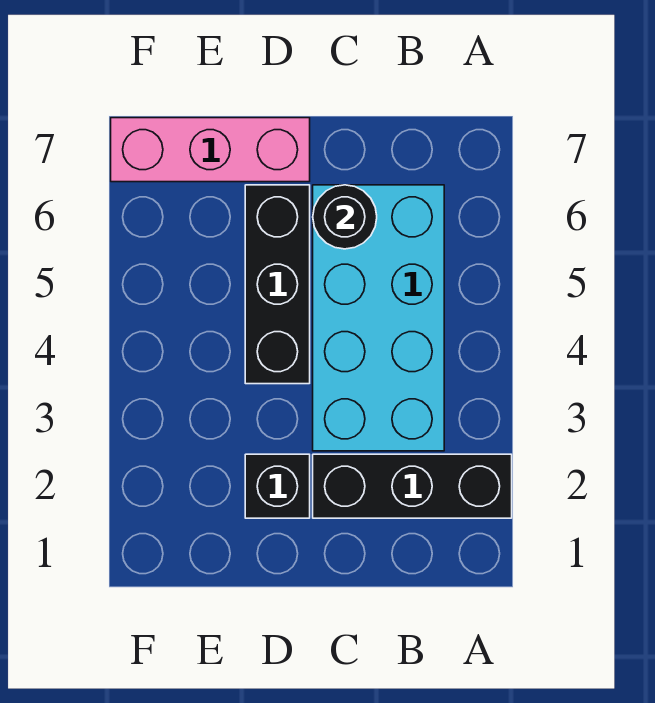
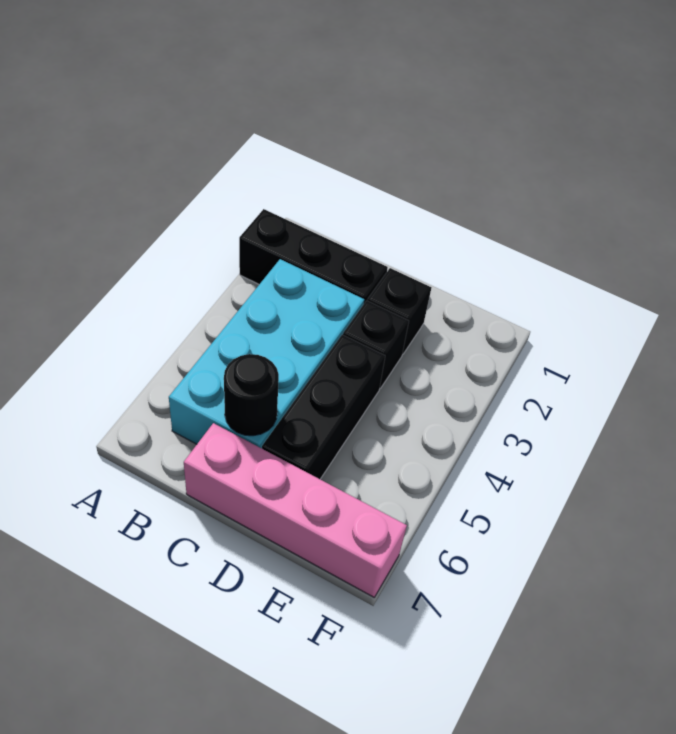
none -> black 1x1 brick [343,301,409,388]
pink 1x3 brick [111,118,310,182] -> pink 1x4 brick [184,423,407,597]

